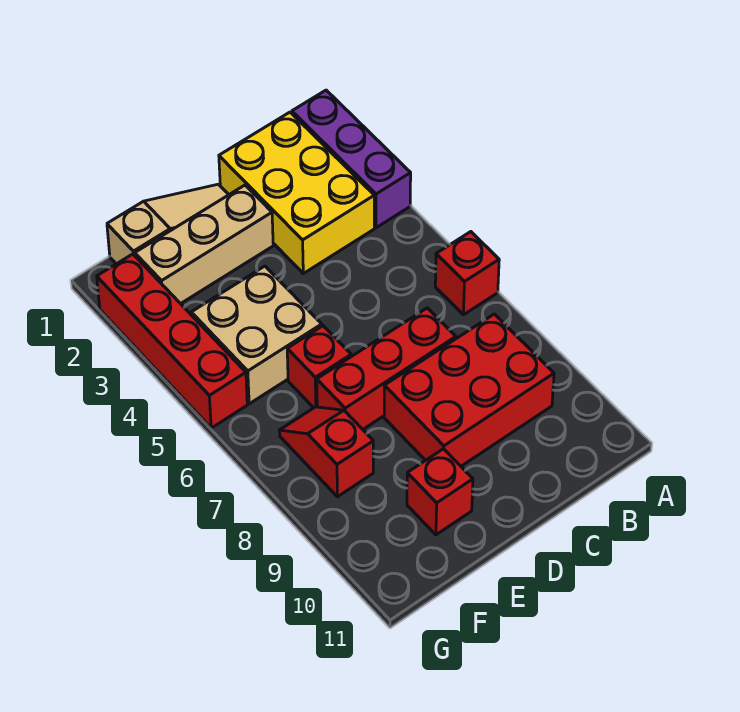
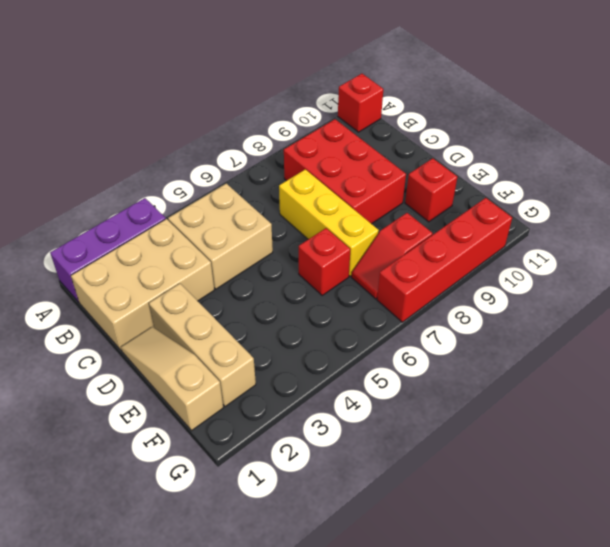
red 1x1 brick [435,232,499,315] -> red 1x1 brick moved to [338,74,384,132]
yellow 2x3 brick [219,112,374,273] -> tan 2x3 brick [71,219,214,350]
red 1x3 brick [317,308,456,429] -> yellow 1x3 brick [279,169,379,276]
tan 2x2 brick [191,266,322,404] -> tan 2x2 brick moved to [168,184,273,289]
red 1x4 brick [97,254,247,428] -> red 1x4 brick moved to [377,198,512,322]

